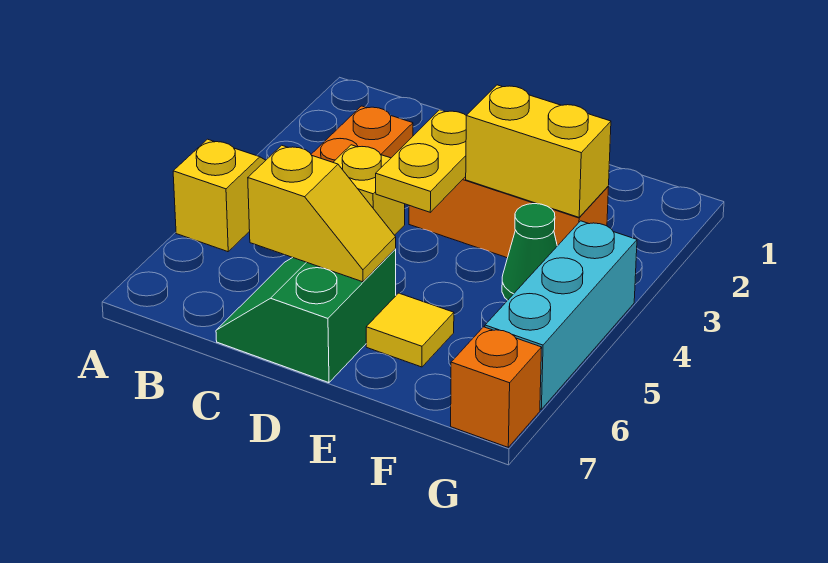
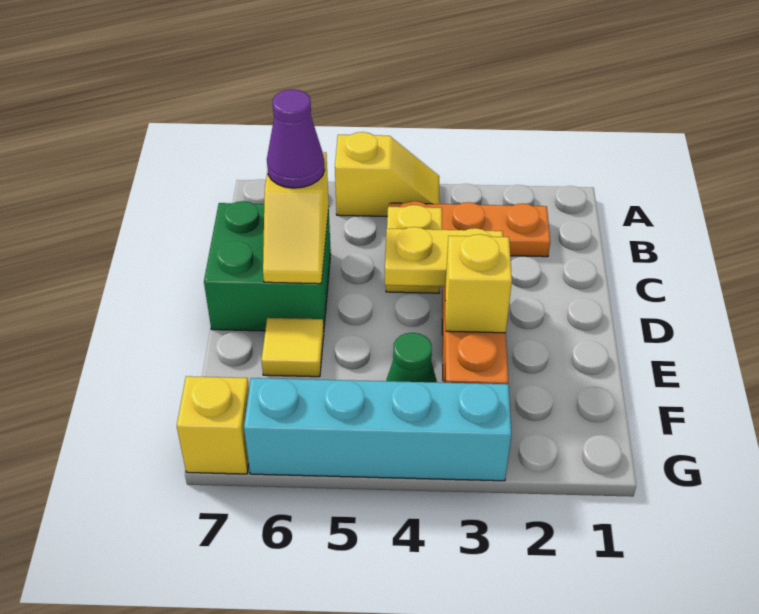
green 2x2 slope [216,249,396,383] -> green 2x2 brick [204,201,331,331]
none -> purple 1x1 cone [267,89,325,188]
yellow 1x2 brick [466,85,611,217] -> yellow 1x1 brick [445,234,512,333]
cyan 1x3 brick [485,221,637,409] -> cyan 1x4 brick [244,378,511,481]
orange 1x1 brick [451,327,542,447] -> yellow 1x1 brick [177,376,249,474]

